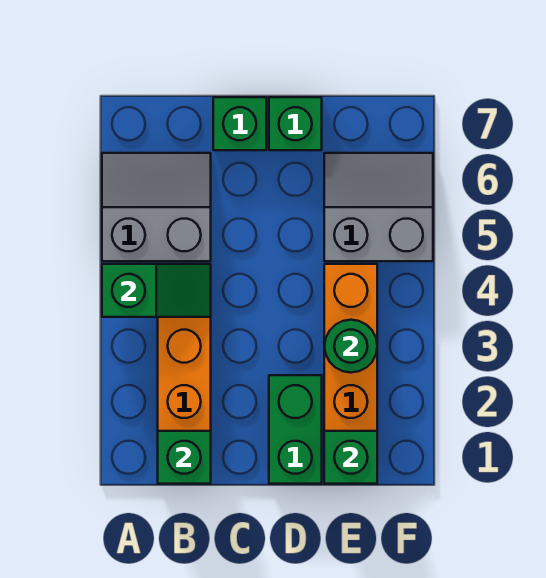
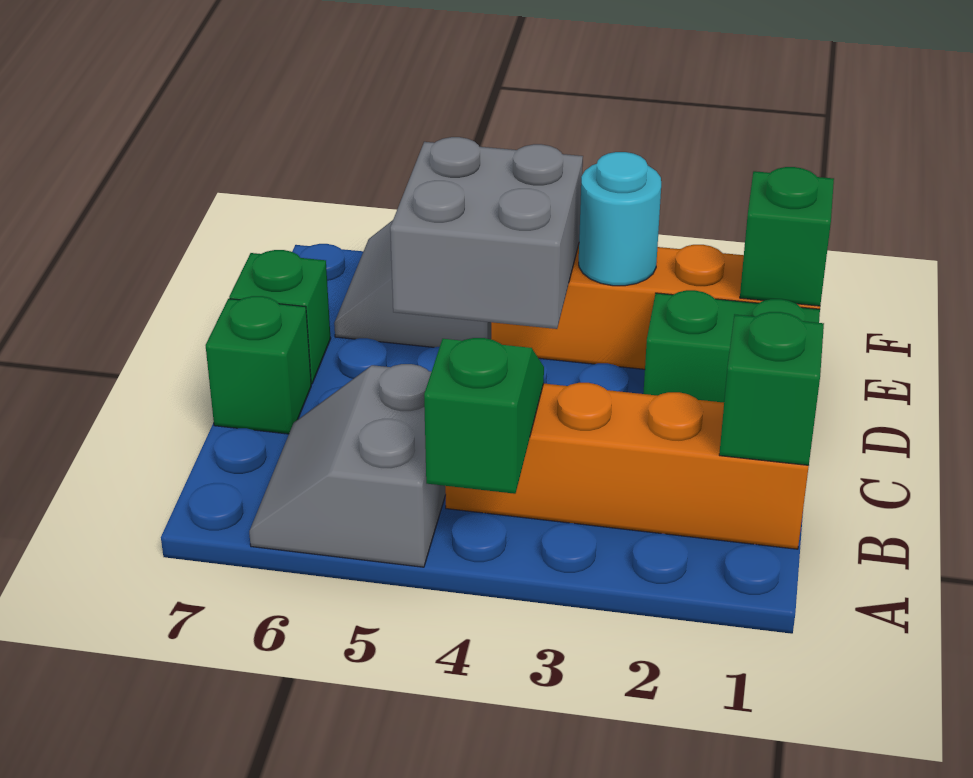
none -> grey 2x2 brick [390,137,583,329]
green 1x1 round brick [324,320,377,373] -> cyan 1x1 round brick [579,152,661,286]

